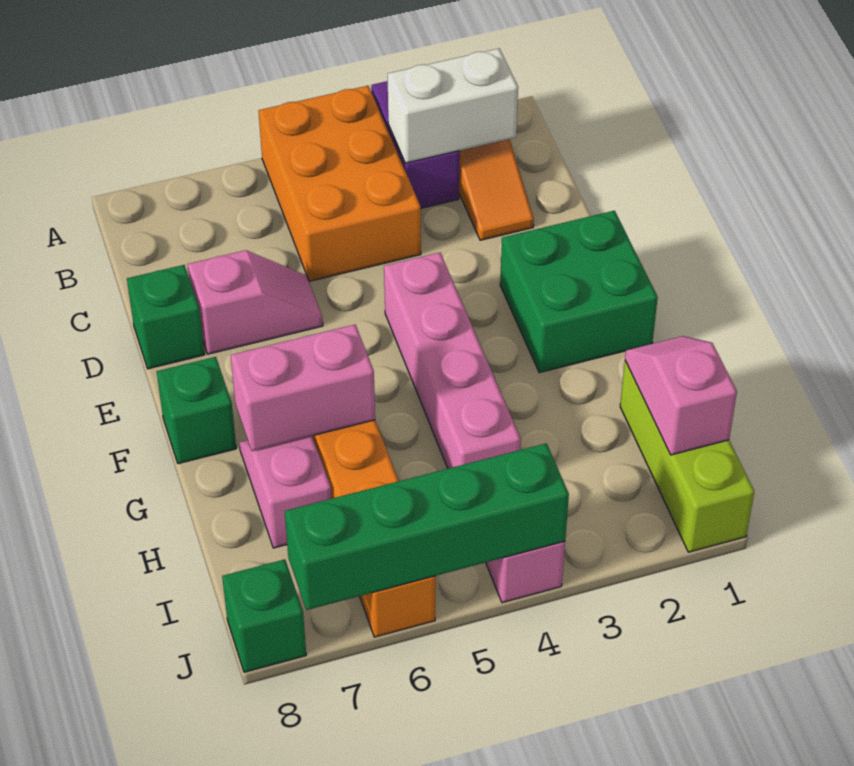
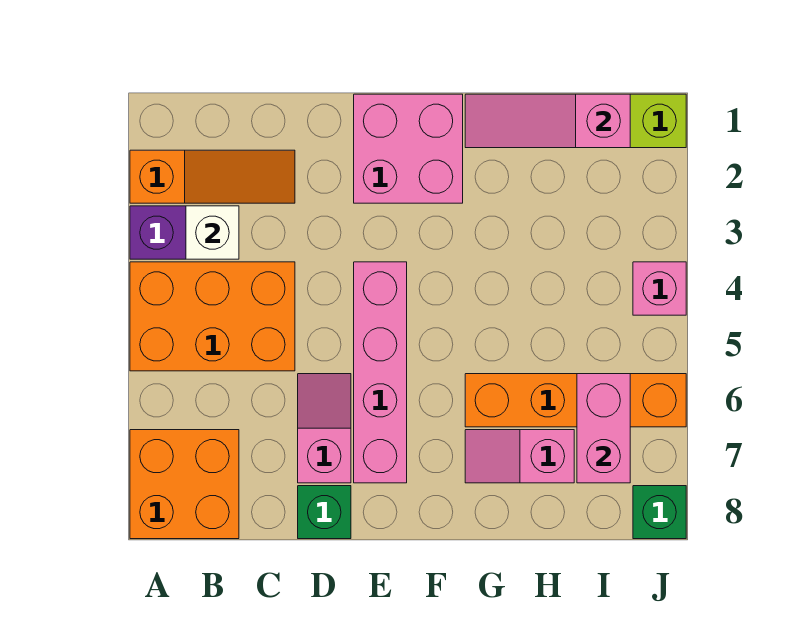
none -> orange 2x2 brick [130,430,239,539]
white 1x2 brick [388,48,518,163] -> white 1x1 brick [186,206,239,259]
green 2x2 brick [500,211,658,373] -> pink 2x2 brick [354,94,463,203]
pink 1x4 brick [384,253,521,469] -> pink 1x4 brick turned to [354,262,407,483]
green 1x1 brick [157,357,236,464] -> none
pink 1x2 brick [231,325,375,451] -> pink 1x2 brick moved to [577,374,630,483]
pink 1x2 slope [625,336,737,455] -> pink 1x3 slope [465,94,630,148]
green 1x4 brick [285,443,569,610] -> none

